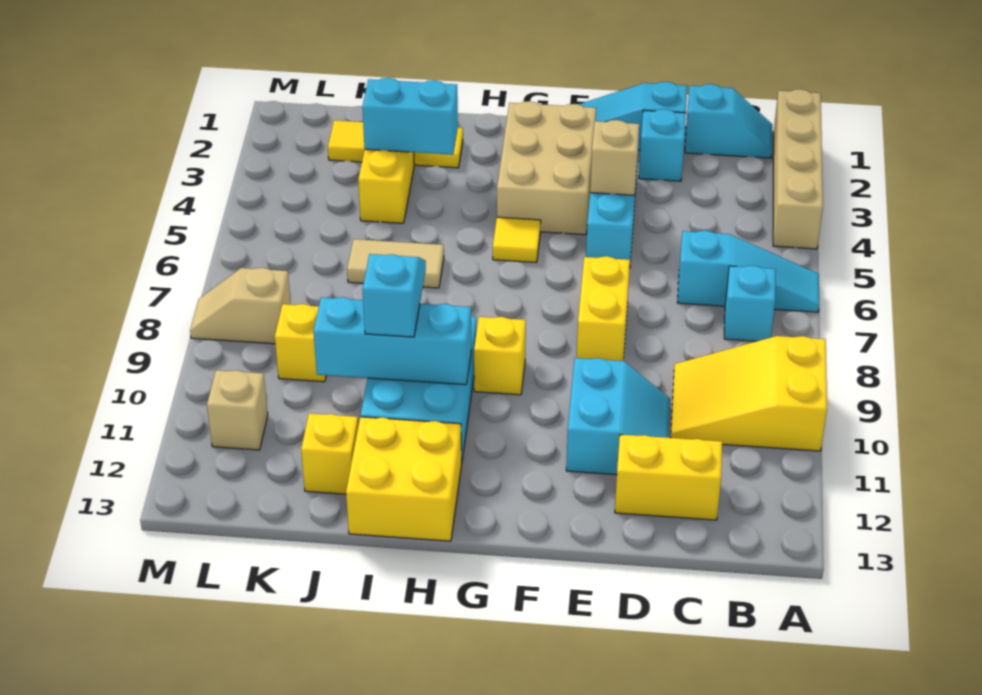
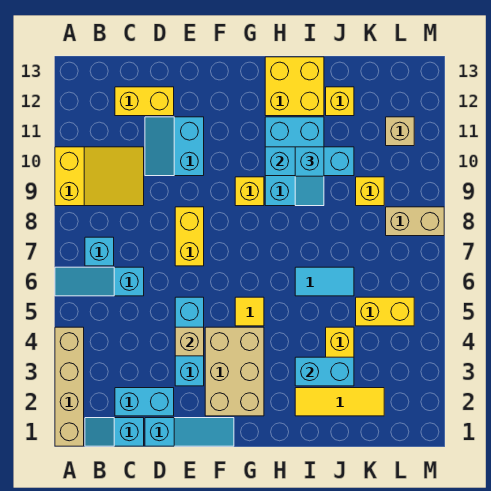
cyan 1x1 brick [639,109,686,181] -> cyan 1x2 brick [115,388,174,416]
tan 1x2 tile [347,239,444,288] -> cyan 1x2 tile [295,267,354,296]
none -> yellow 1x2 brick [356,297,414,326]
tan 1x2 slope [190,268,291,344] -> tan 1x2 brick [386,207,444,236]

